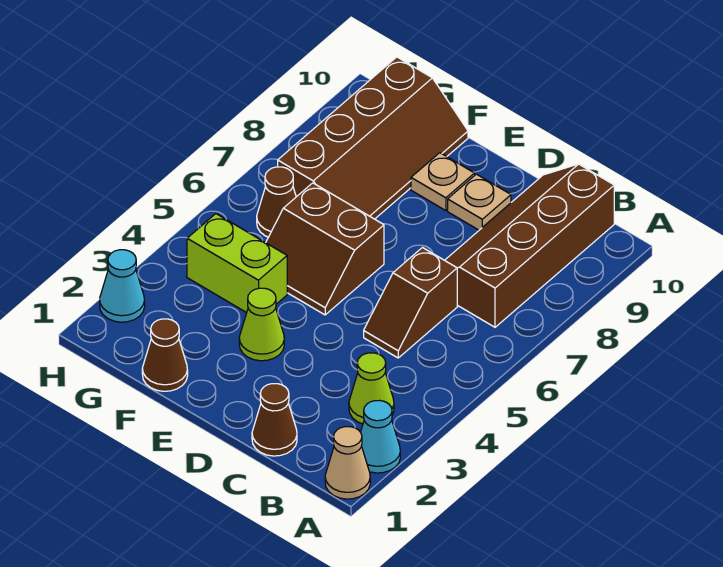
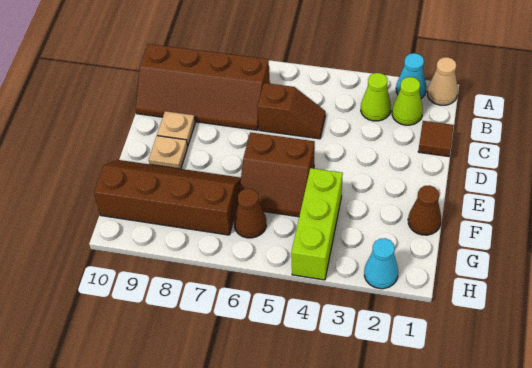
brown 1x1 cone [252,384,297,456] -> brown 1x1 tile [418,121,454,157]
lime 1x1 cone [239,288,284,361] -> lime 1x1 cone moved to [392,77,423,125]
brown 2x2 slope [266,183,384,315] -> brown 2x2 slope turned to [239,132,315,217]
lime 1x2 brick [187,214,287,313] -> lime 1x3 brick [291,168,343,280]

